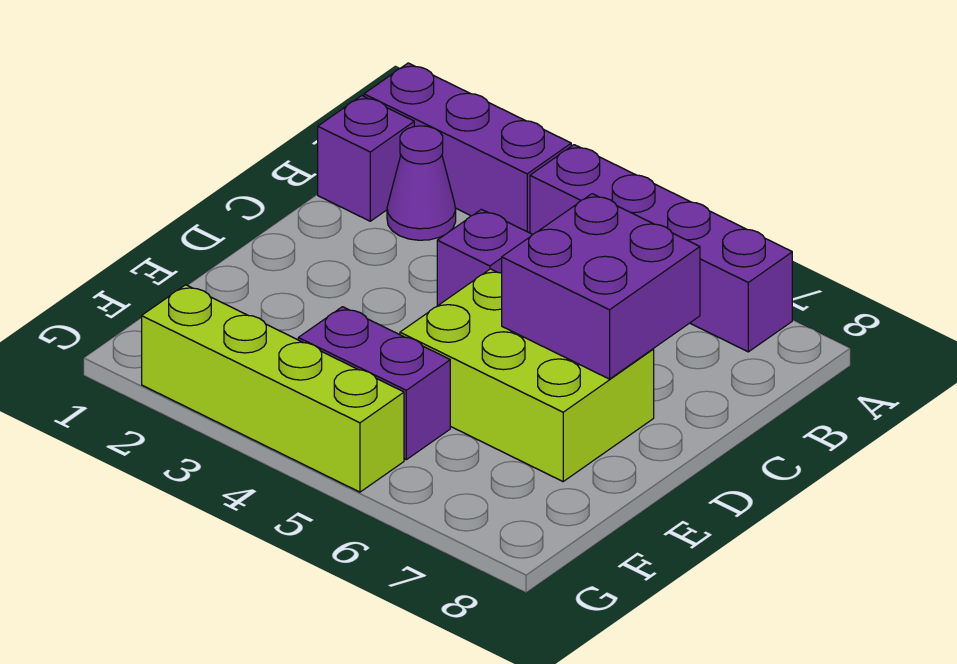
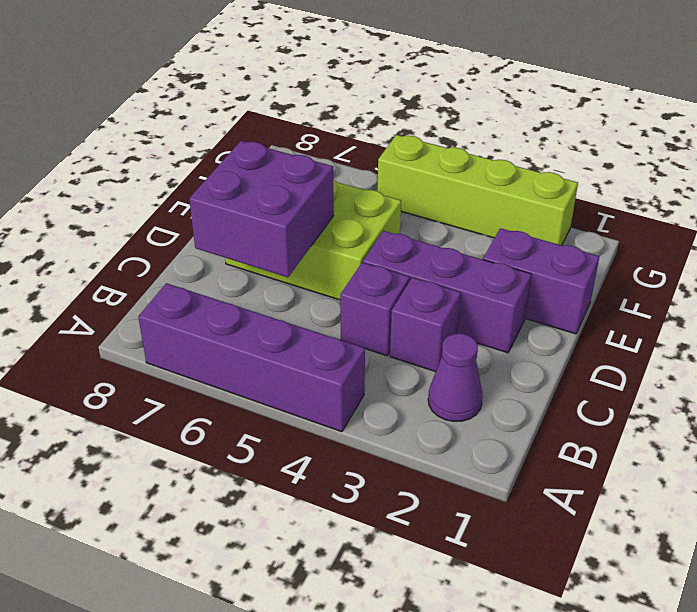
purple 1x3 brick [364,63,571,233] -> purple 1x3 brick moved to [363,231,531,353]
purple 1x1 brick [318,96,414,221] -> purple 1x1 brick moved to [390,278,461,372]
purple 1x2 brick [298,307,450,460] -> purple 1x2 brick moved to [483,228,599,334]

